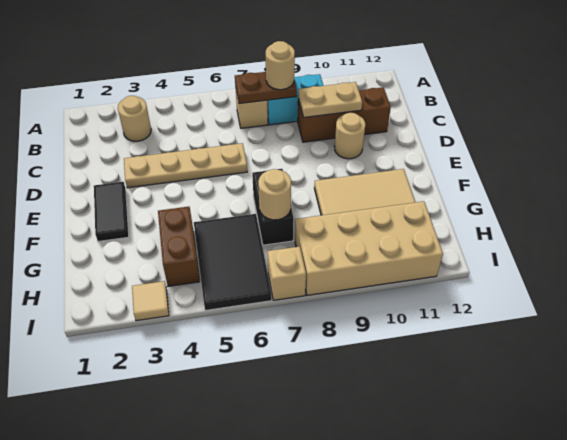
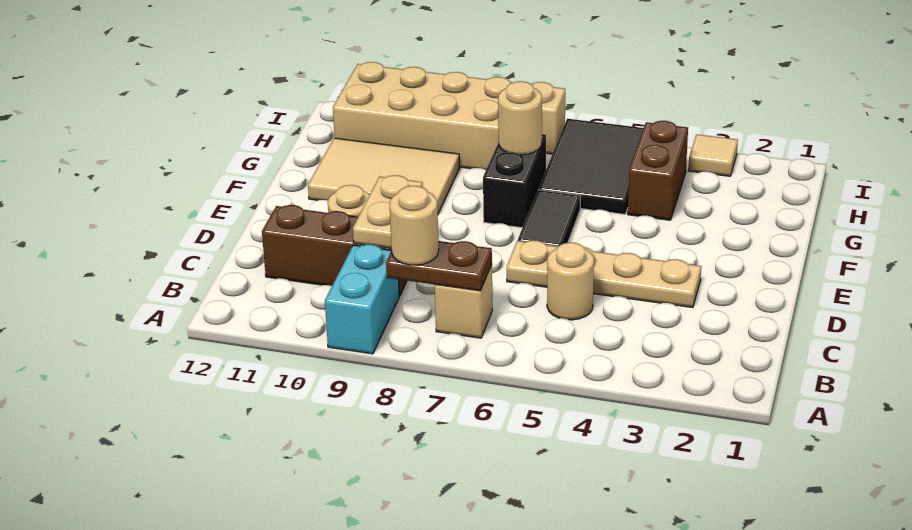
tan 1x1 round brick [118,96,151,141] -> tan 1x1 round brick moved to [547,243,594,320]
cyan 1x2 brick [267,74,323,125] -> cyan 1x2 brick turned to [325,244,399,354]
tan 1x2 plate [298,82,362,118] -> tan 1x2 plate turned to [353,175,423,248]
black 1x2 tile [94,182,129,241] -> black 1x2 tile moved to [518,190,580,247]

